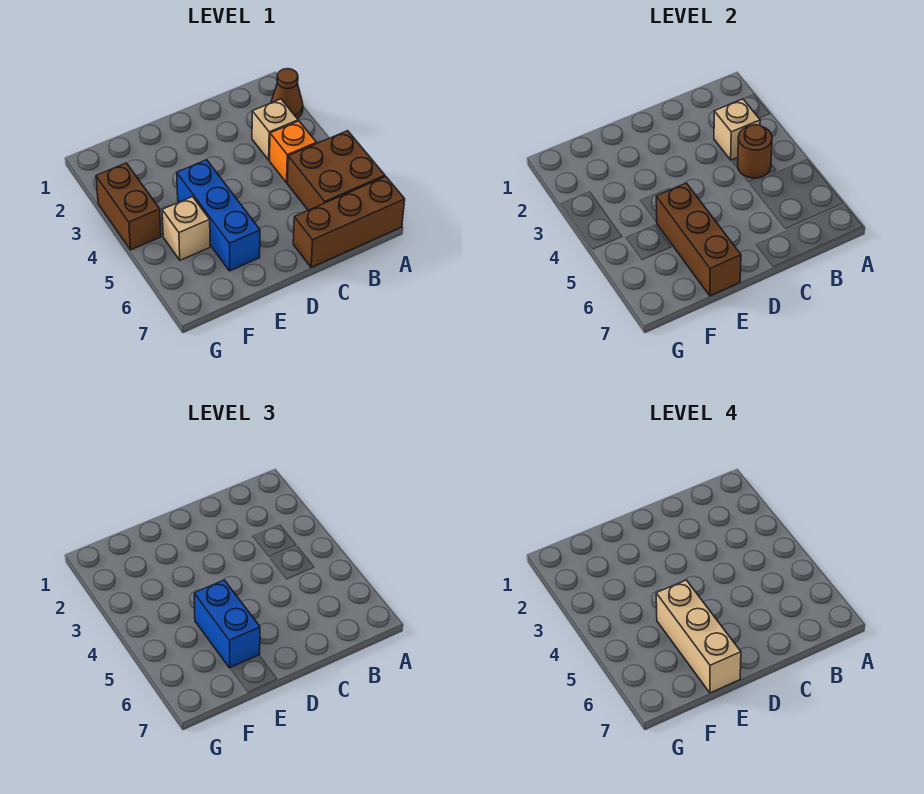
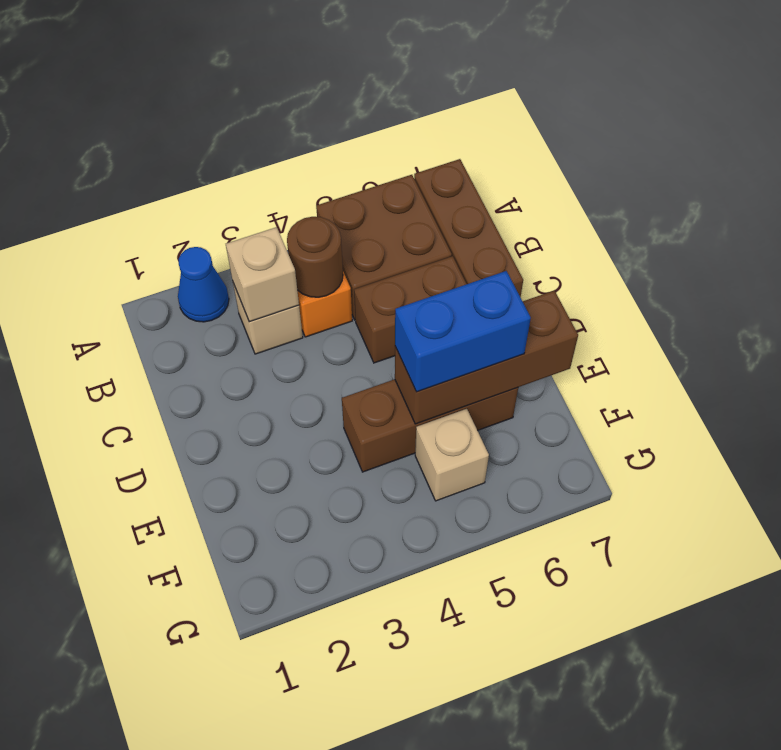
brown 1x1 cone [271,69,303,118] -> blue 1x1 cone [178,247,229,322]
blue 1x3 brick [177,160,260,271] -> brown 1x3 brick [342,379,518,472]
tan 1x3 brick [656,580,741,693] -> none
brown 1x2 brick [96,163,161,250] -> brown 1x2 brick moved to [354,256,466,363]

